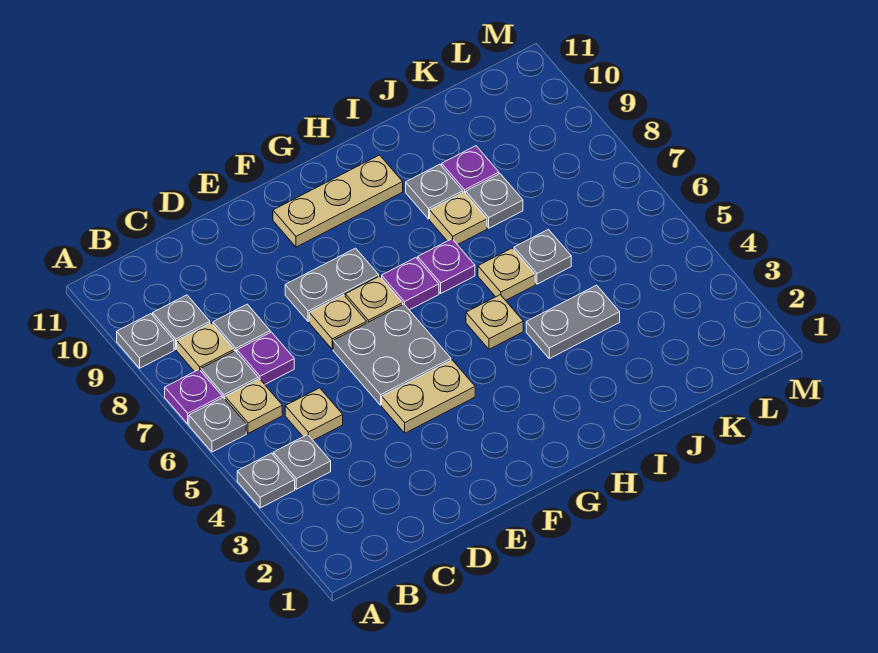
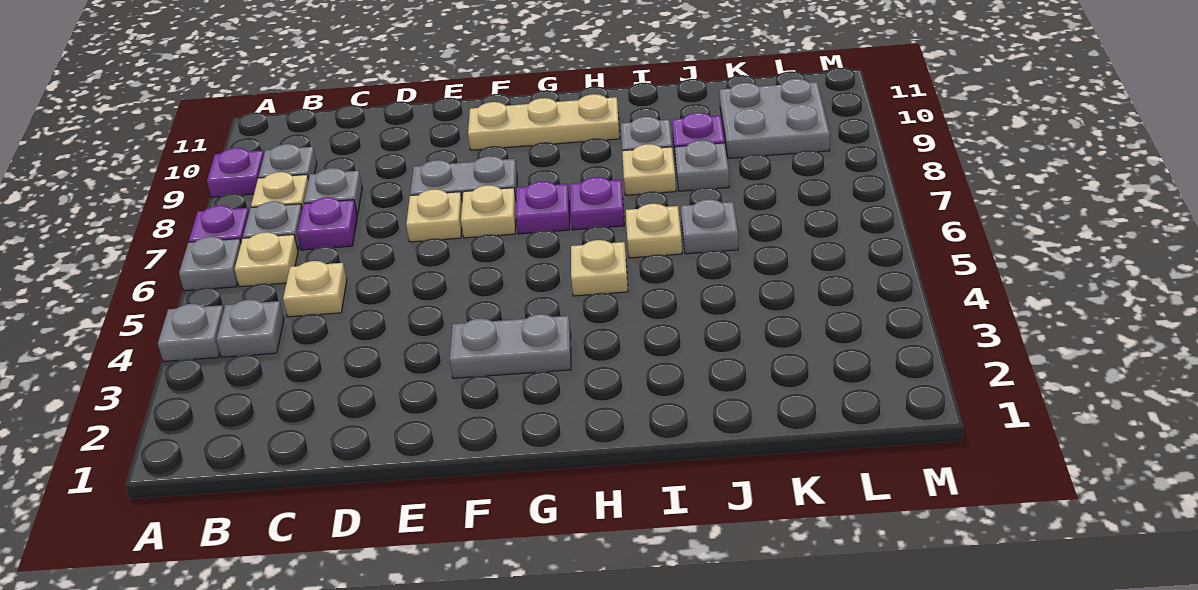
grey 1x1 plate [117,314,174,368] -> purple 1x1 plate [207,148,264,197]
tan 1x2 plate [382,360,475,433] -> none
grey 2x2 plate [333,304,451,405] -> grey 2x2 plate moved to [719,79,830,158]
grey 1x2 plate [526,285,620,359] -> grey 1x2 plate moved to [450,314,571,378]

